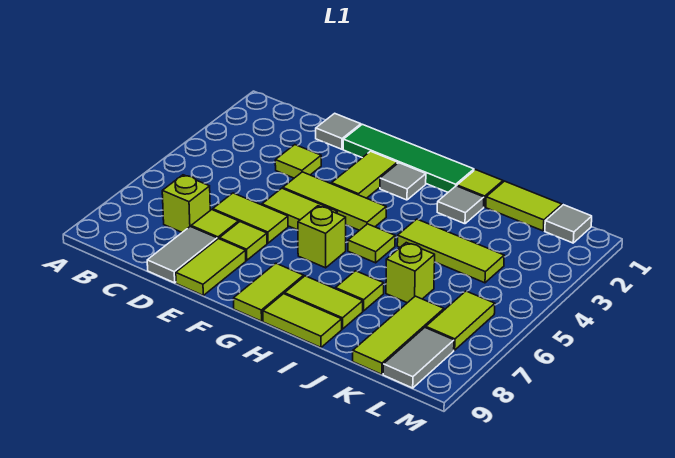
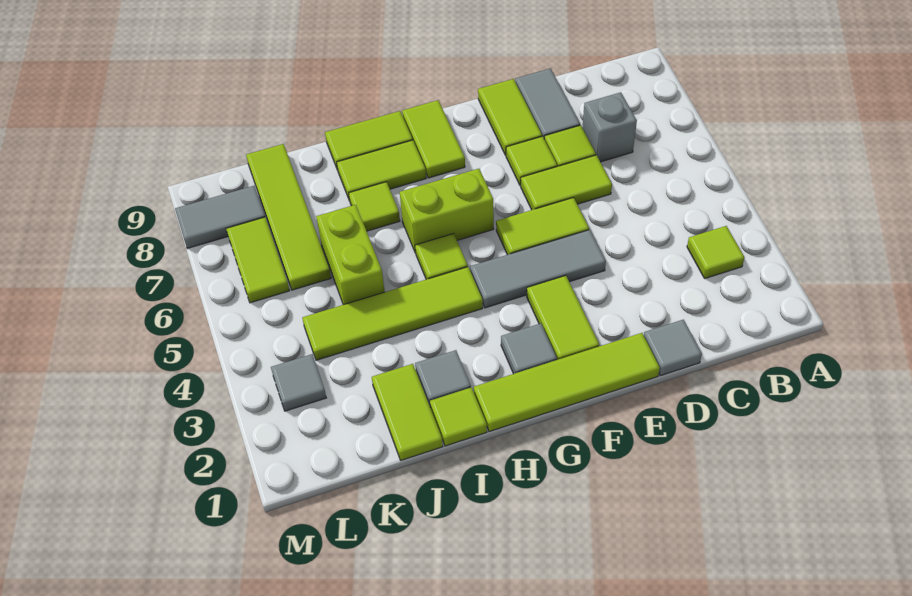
lime 1x1 brick [162,175,210,232] -> grey 1x1 brick [582,92,637,162]
lime 1x1 tile [275,145,321,178] -> lime 1x1 tile moved to [687,226,745,278]
green 1x4 tile [343,124,474,192] -> lime 1x4 tile [474,333,660,432]
lime 1x3 tile [283,172,386,230] -> grey 1x3 tile [470,230,606,308]
lime 1x1 brick [298,206,346,268] -> lime 1x2 brick [400,169,494,253]
lime 1x3 tile [397,219,504,283] -> lime 1x4 tile [302,267,483,360]
lime 1x2 tile [486,181,562,231] -> lime 1x2 tile turned to [372,364,443,460]
lime 1x1 brick [386,243,435,303] -> lime 1x2 brick [316,205,385,305]
lime 1x3 tile [353,296,444,374] -> lime 1x4 tile [246,144,331,290]
grey 1x1 tile [545,205,592,243] -> grey 1x1 tile moved to [271,354,326,411]
grey 1x2 tile [383,327,454,388] -> grey 1x2 tile turned to [175,186,265,249]

